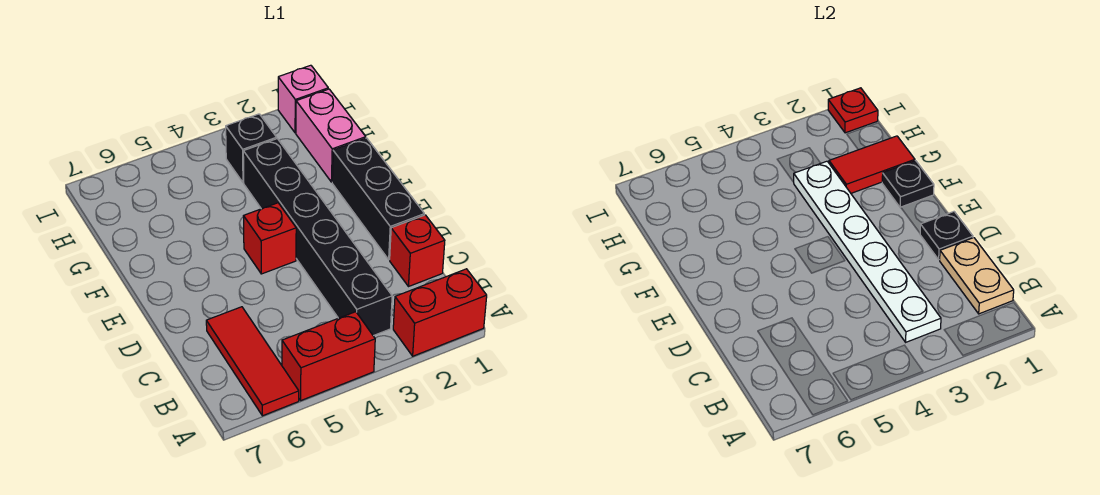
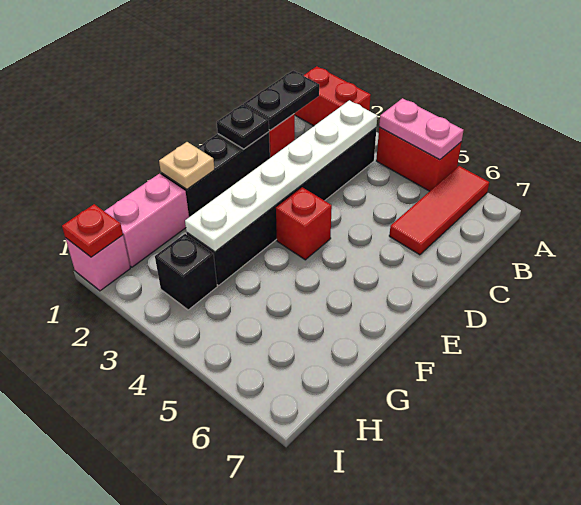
none -> pink 1x2 plate [379,98,464,160]
tan 1x2 plate [940,238,1014,314] -> black 1x2 plate [244,71,319,130]
black 1x1 plate [882,161,934,208] -> tan 1x1 plate [159,142,215,189]
red 1x2 tile [829,136,915,193] -> none

